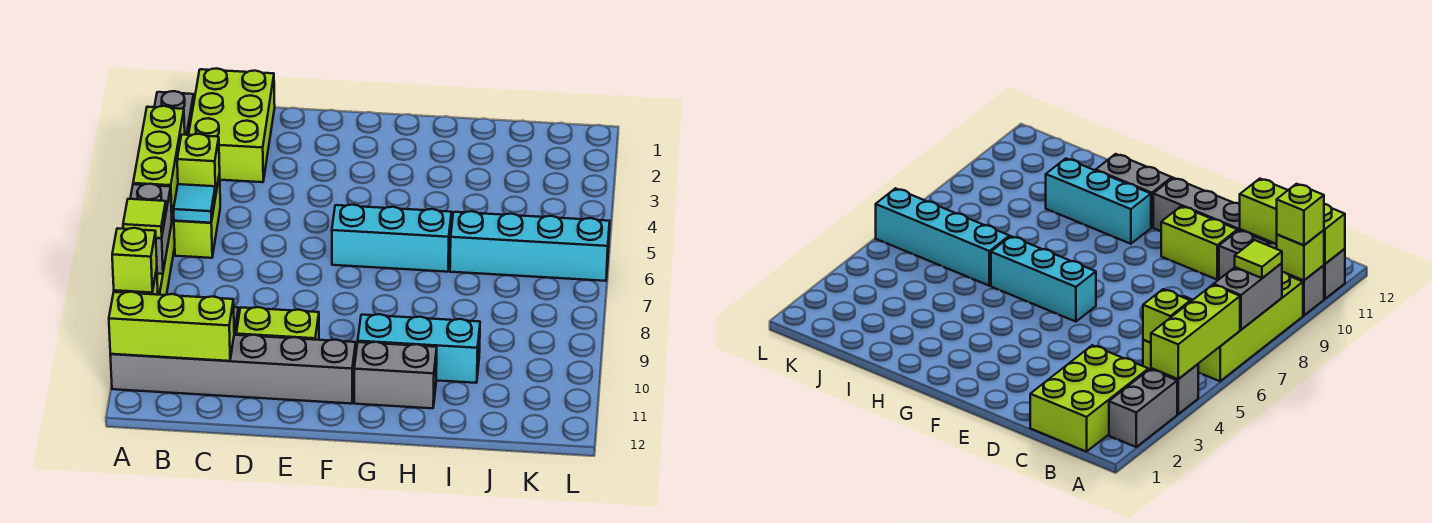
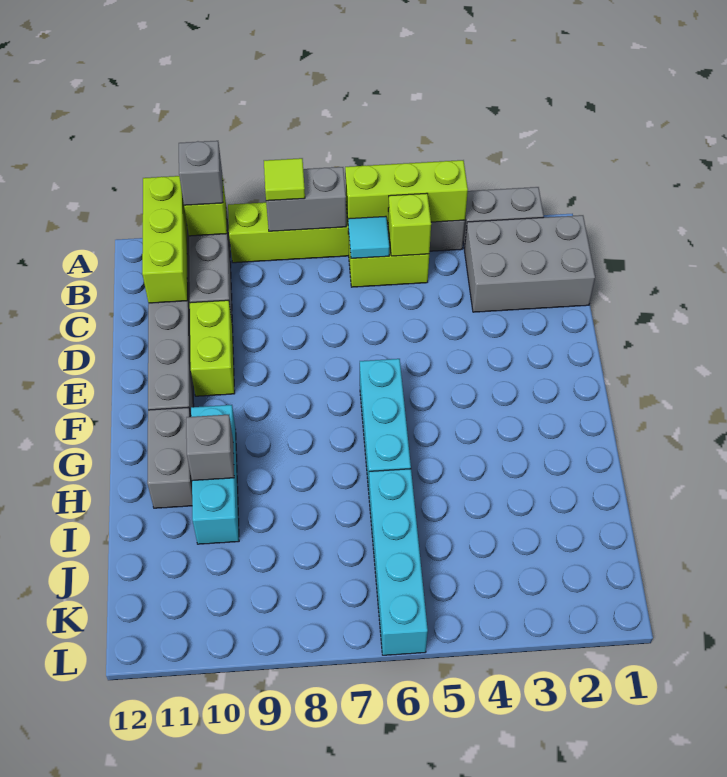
lime 1x1 brick [112,228,157,293] -> grey 1x1 brick [179,141,223,205]
lime 2x3 brick [189,68,275,182] -> grey 2x3 brick [465,215,595,312]
none -> grey 1x1 brick [186,415,234,481]

